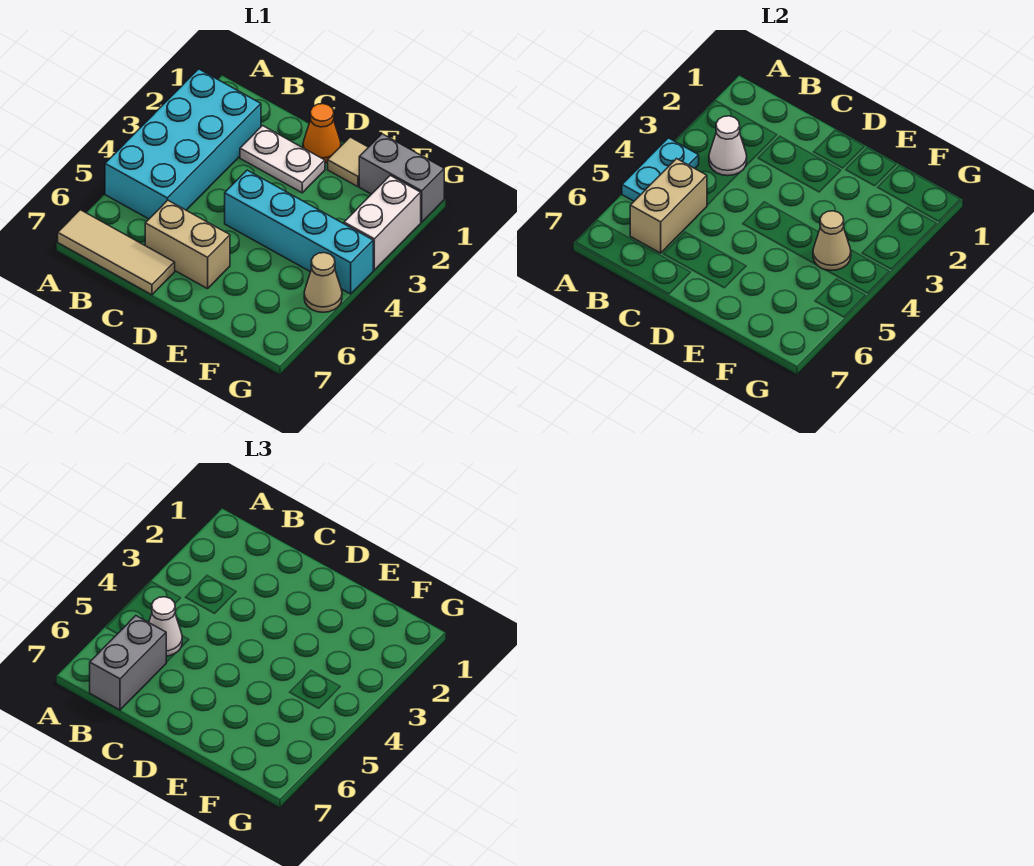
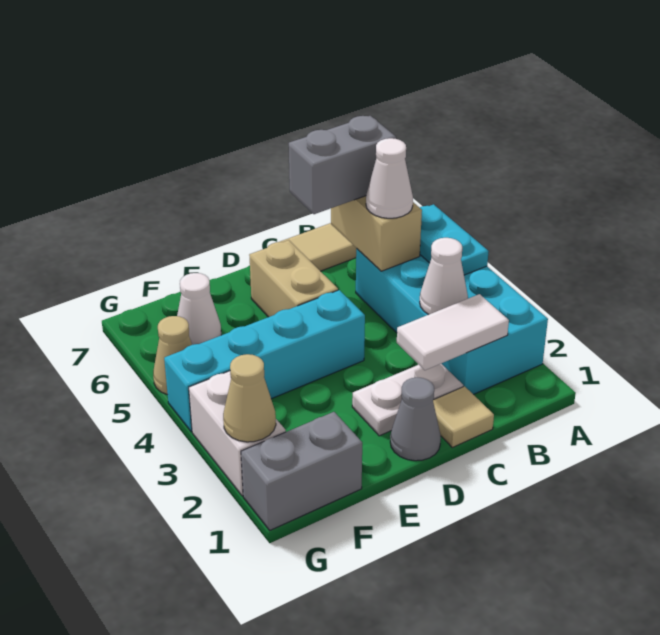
none -> white 1x2 tile [397,294,509,370]
grey 1x2 brick [90,616,166,710] -> grey 1x2 brick turned to [289,116,396,214]
tan 1x2 brick [145,200,230,289] -> tan 1x2 brick turned to [249,240,338,317]
orange 1x1 cone [303,104,341,163] -> grey 1x1 cone [390,377,441,461]
tan 1x1 tile [328,137,368,187] -> tan 1x1 tile moved to [433,386,494,447]
tan 1x1 cone [813,211,851,270] -> tan 1x1 cone moved to [223,354,276,442]
none -> white 1x1 cone [177,273,221,345]

